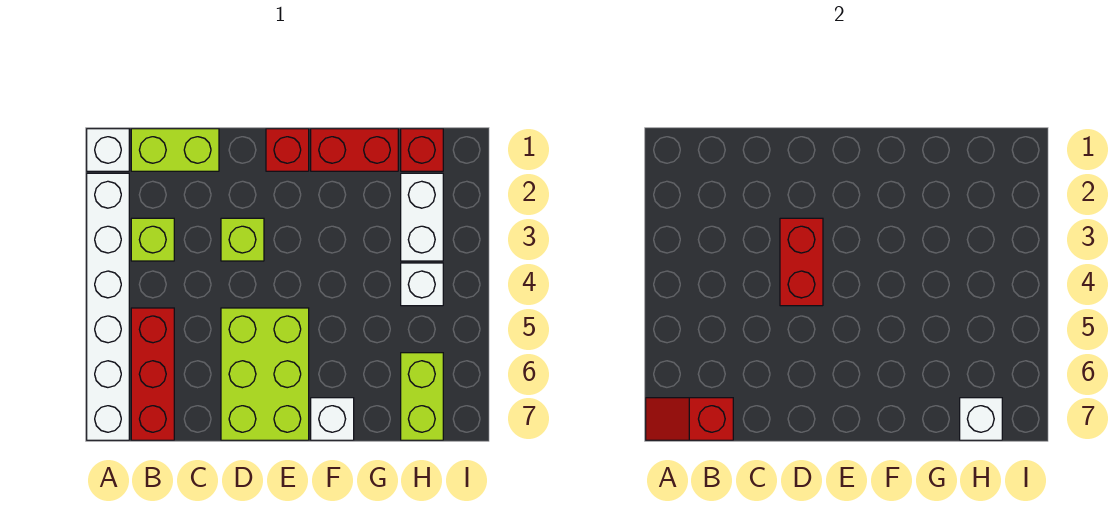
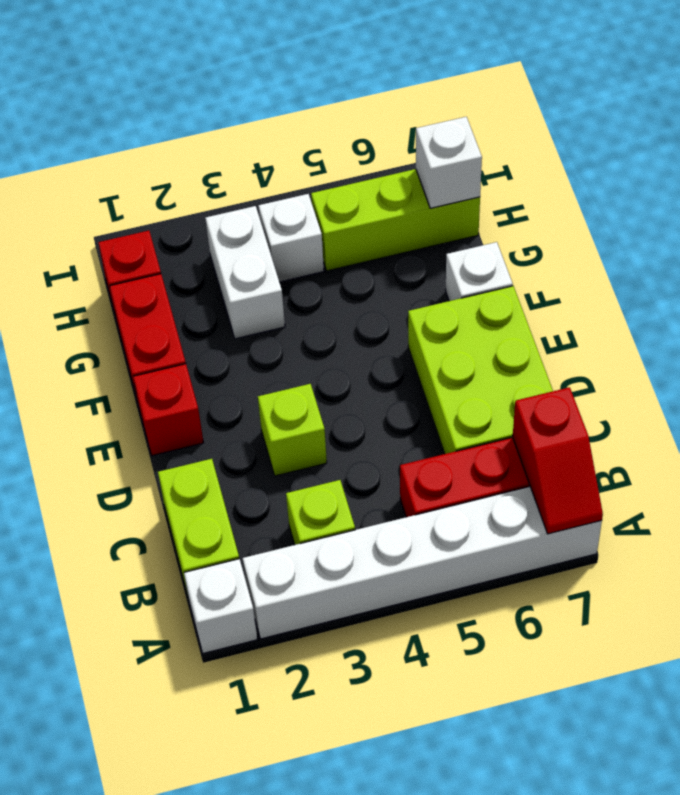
red 1x2 brick [780,218,823,306] -> none
lime 2x3 brick [221,308,309,440] -> lime 2x3 brick turned to [408,286,553,454]
white 1x2 brick [401,173,443,261] -> white 1x2 brick turned to [205,206,285,339]
lime 1x2 brick [401,353,443,440] -> lime 1x3 brick [311,169,480,271]

